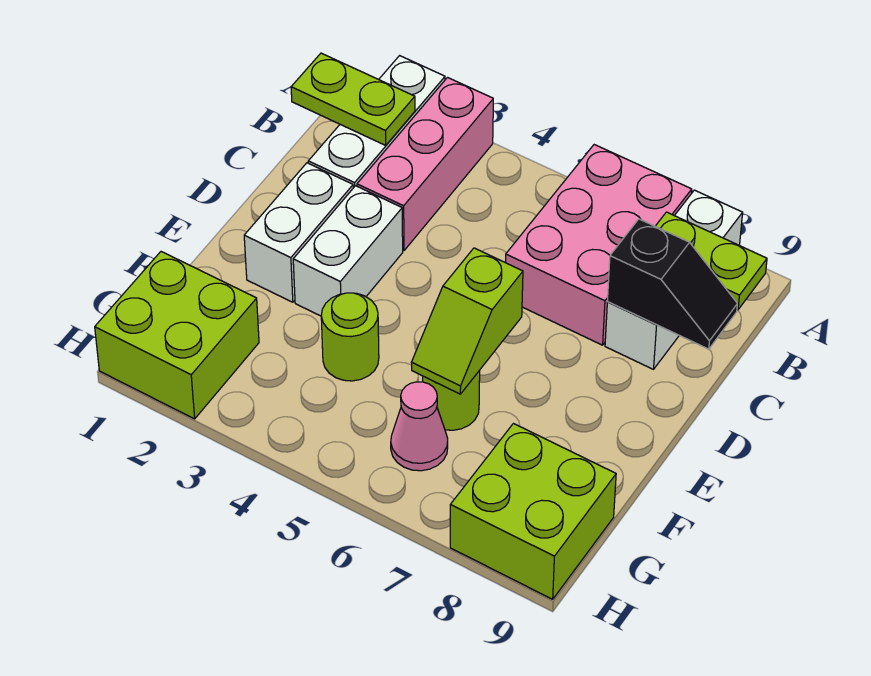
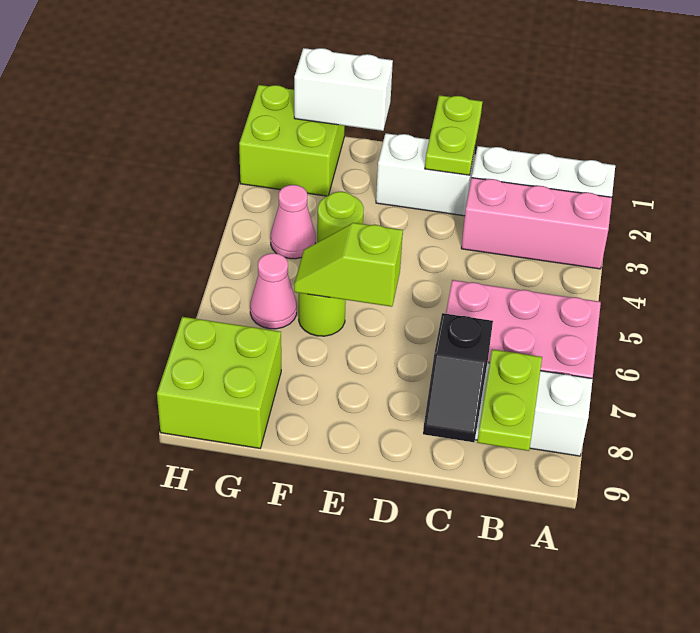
lime 1x2 plate [291,53,415,145] -> lime 1x2 plate moved to [425,95,483,175]
white 1x2 brick [293,186,403,316] -> white 1x2 brick moved to [294,48,393,131]
none -> pink 1x1 cone [271,185,315,259]

